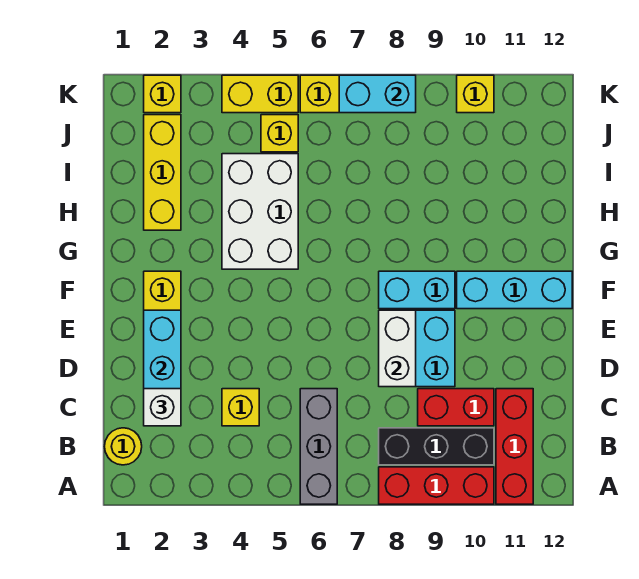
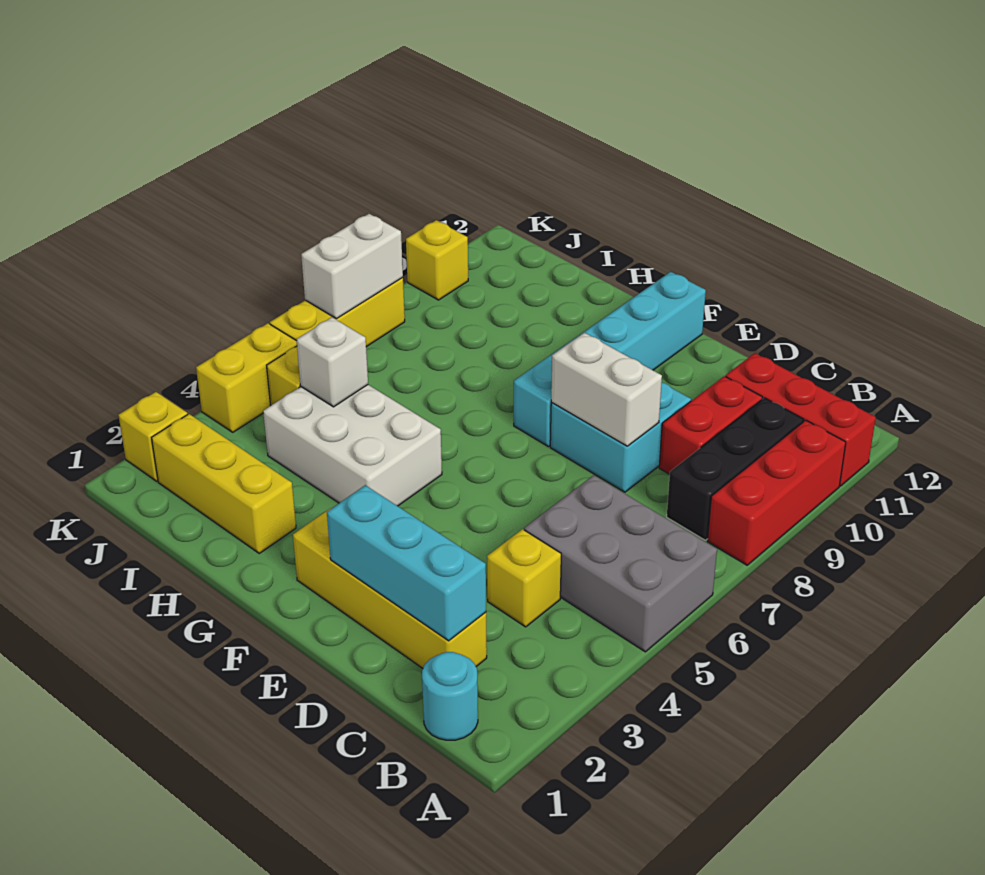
grey 1x3 brick [300,389,337,504] -> grey 2x3 brick [524,475,717,652]
yellow 1x1 round brick [105,428,142,465] -> cyan 1x1 round brick [422,652,478,740]
white 1x1 brick [144,389,181,426] -> white 1x1 brick moved to [296,317,368,407]
cyan 1x2 brick [339,75,416,113] -> white 1x2 brick [301,214,403,319]

